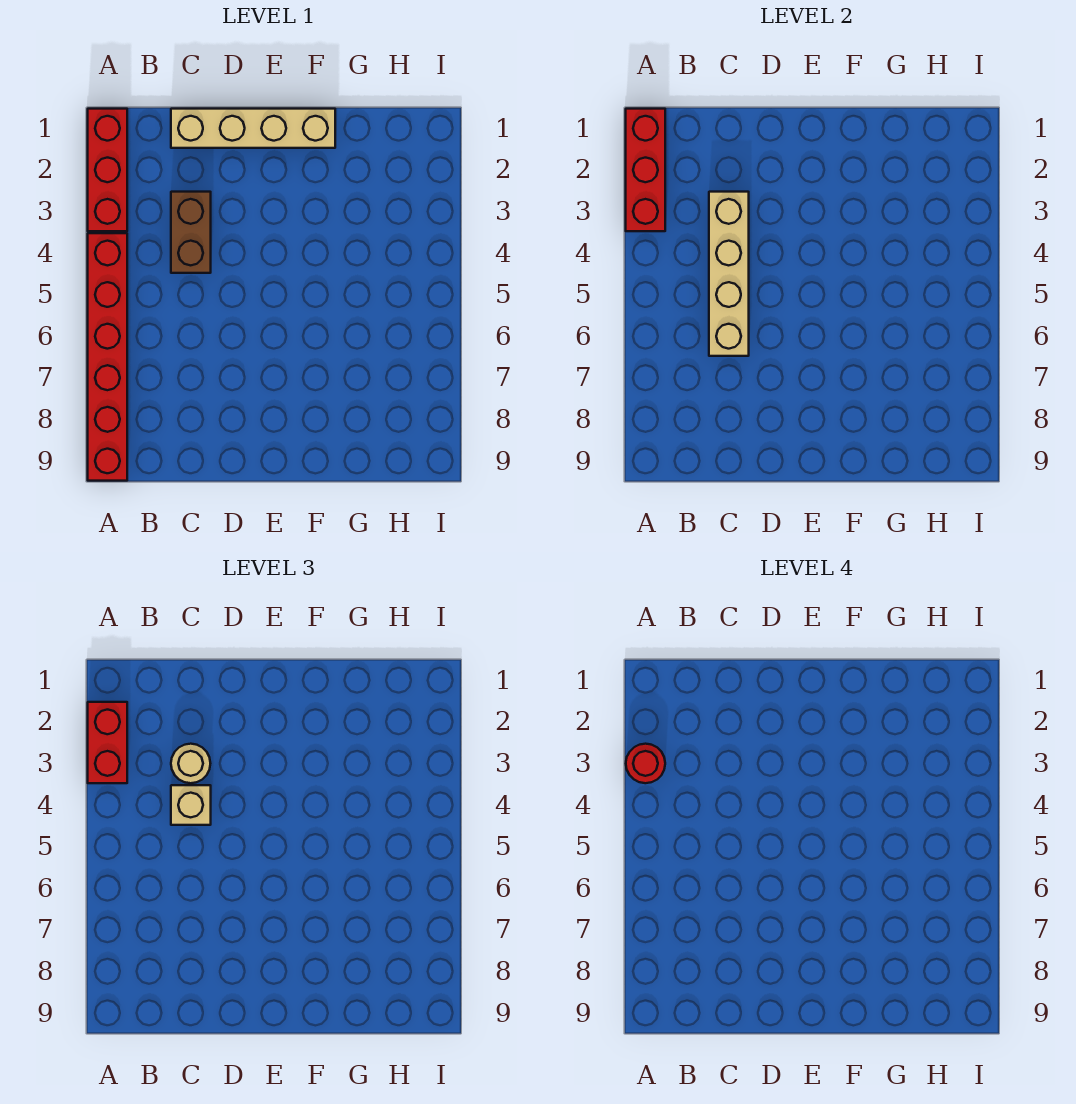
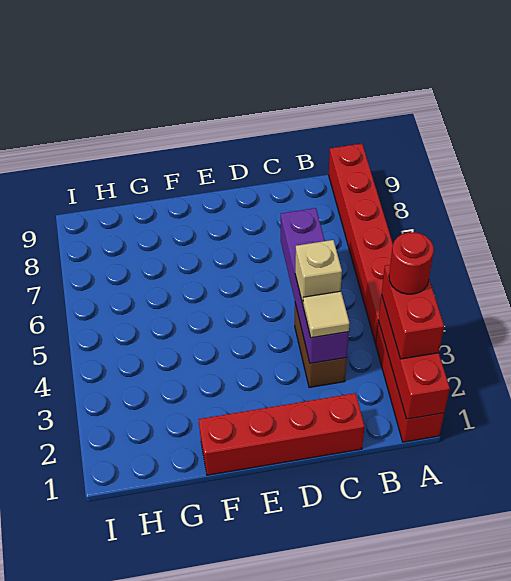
tan 1x4 brick [171,109,335,148] -> red 1x4 brick [198,393,365,475]
tan 1x4 brick [709,192,749,356] -> purple 1x4 brick [281,208,349,363]
tan 1x1 round brick [171,744,210,783] -> tan 1x1 tile [303,291,350,338]

